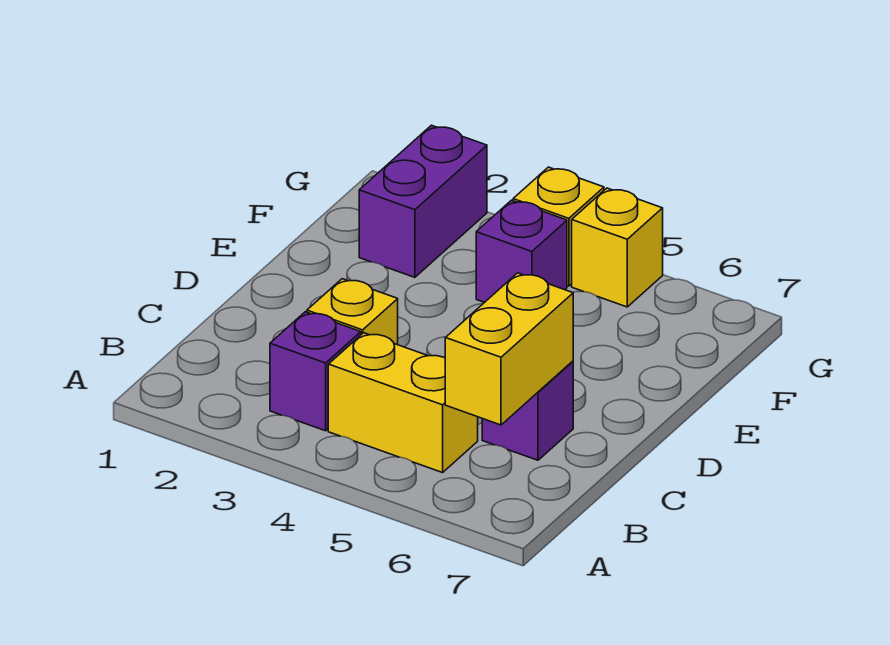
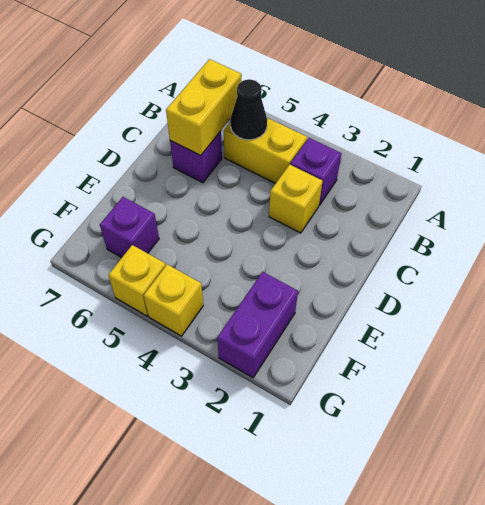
none -> black 1x1 cone [230,79,267,140]
purple 1x1 brick [476,200,567,302] -> purple 1x1 brick moved to [100,197,159,258]

